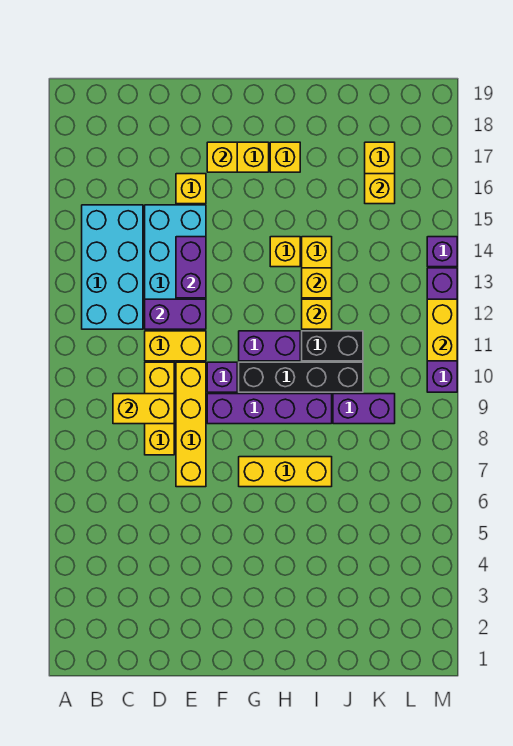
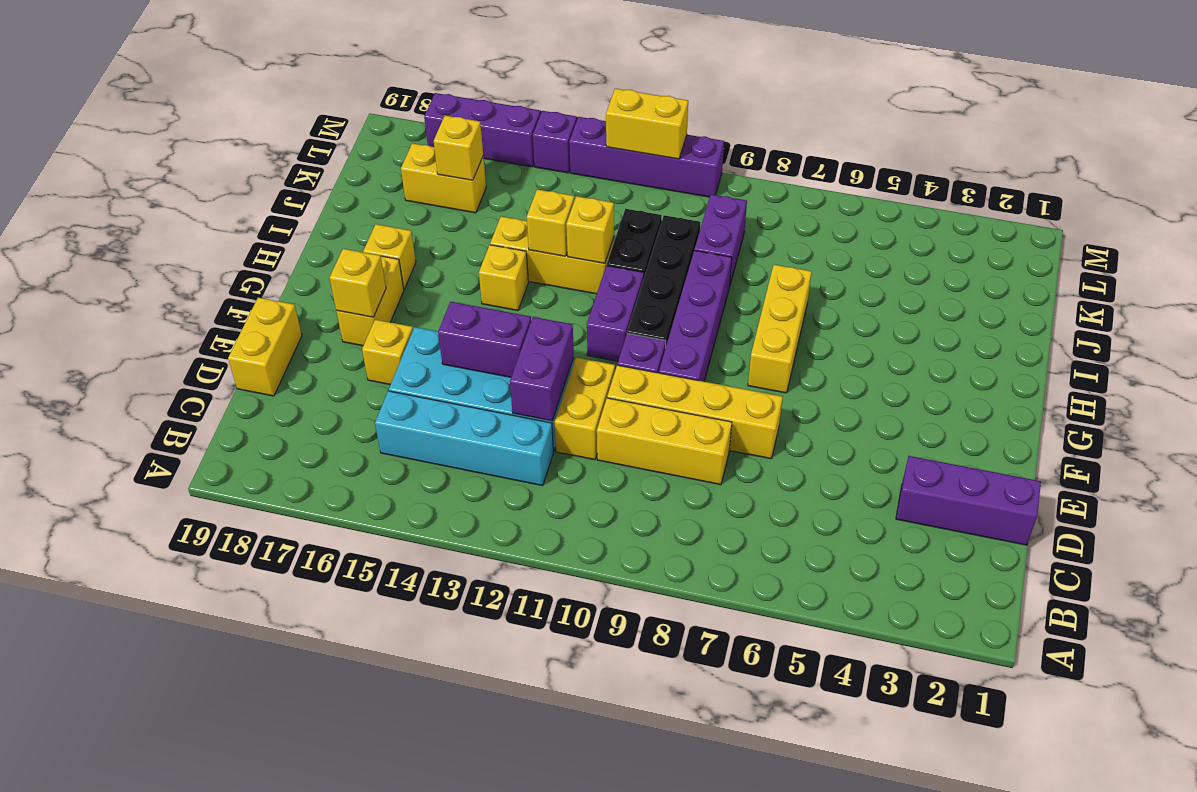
cyan 2x4 brick [82,205,143,329] -> cyan 1x4 brick [375,391,553,486]
yellow 1x2 brick [113,394,174,424] -> yellow 1x2 brick moved to [228,298,302,396]
none -> purple 1x3 brick [896,456,1041,545]
none -> purple 1x3 brick [424,93,541,167]

